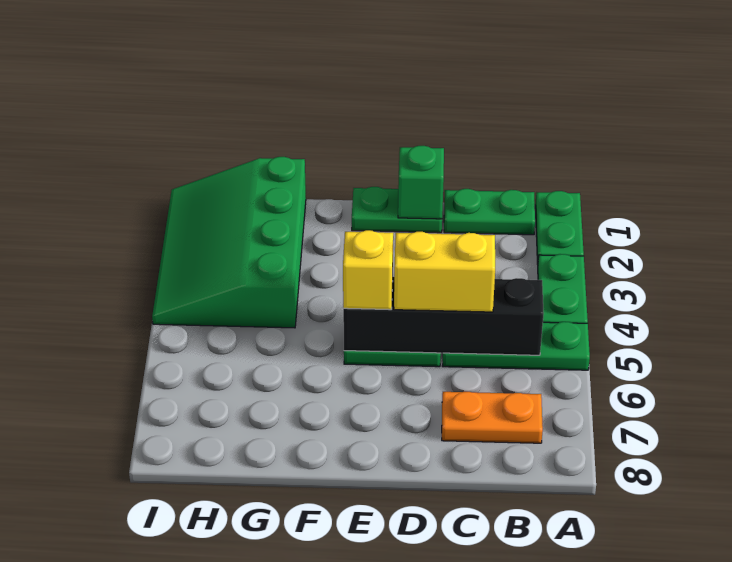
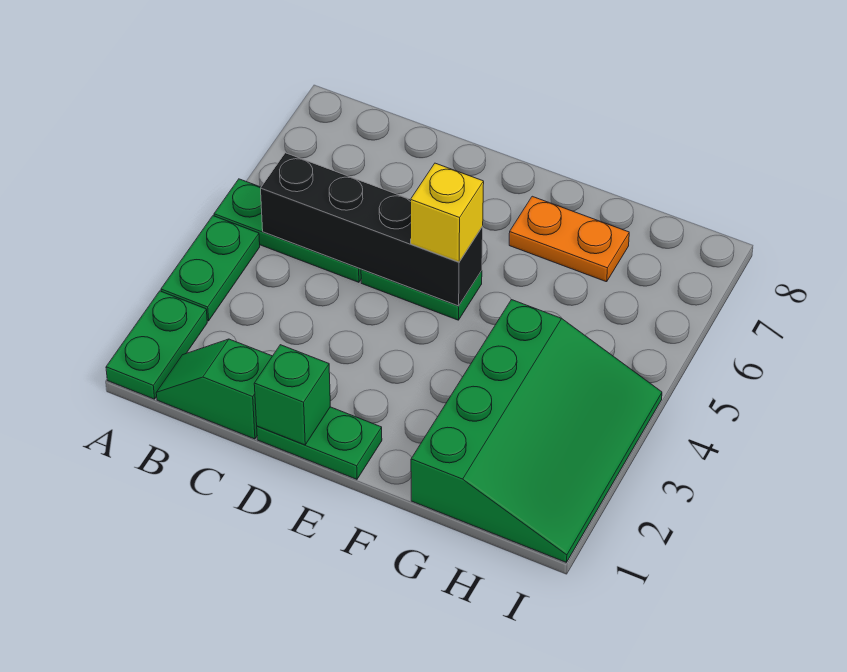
green 1x2 plate [444,189,535,235] -> green 1x2 slope [156,339,272,439]
orange 1x2 plate [442,392,543,443] -> orange 1x2 plate moved to [509,196,629,282]
yellow 1x2 brick [394,232,495,312] -> none

